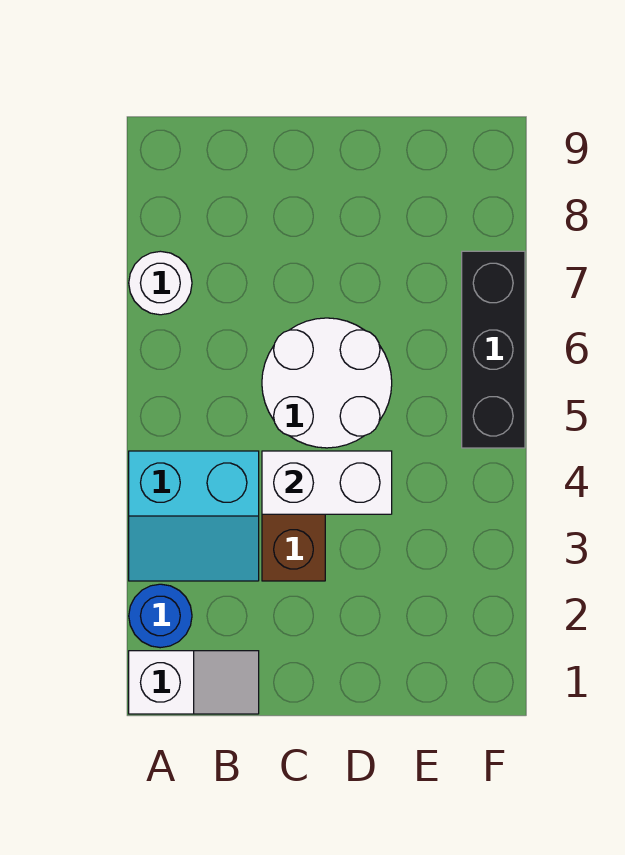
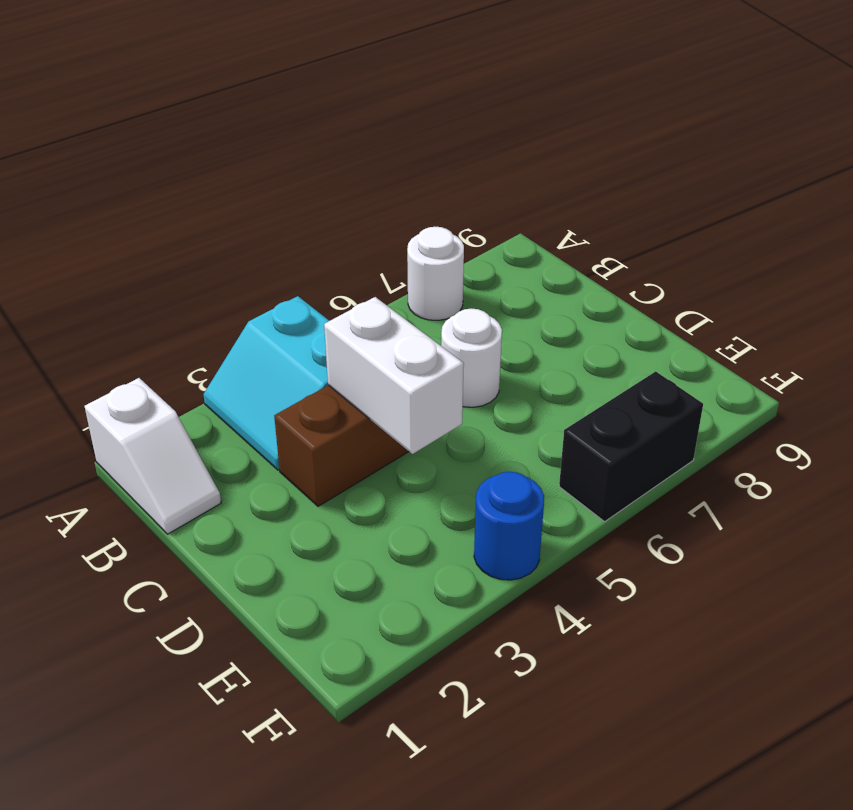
blue 1x1 round brick [129,584,192,648] -> blue 1x1 round brick moved to [474,472,544,580]
white 2x2 round brick [262,318,392,448] -> white 1x1 round brick [441,308,502,407]
black 1x3 brick [462,251,525,448] -> black 1x2 brick [559,371,703,522]

